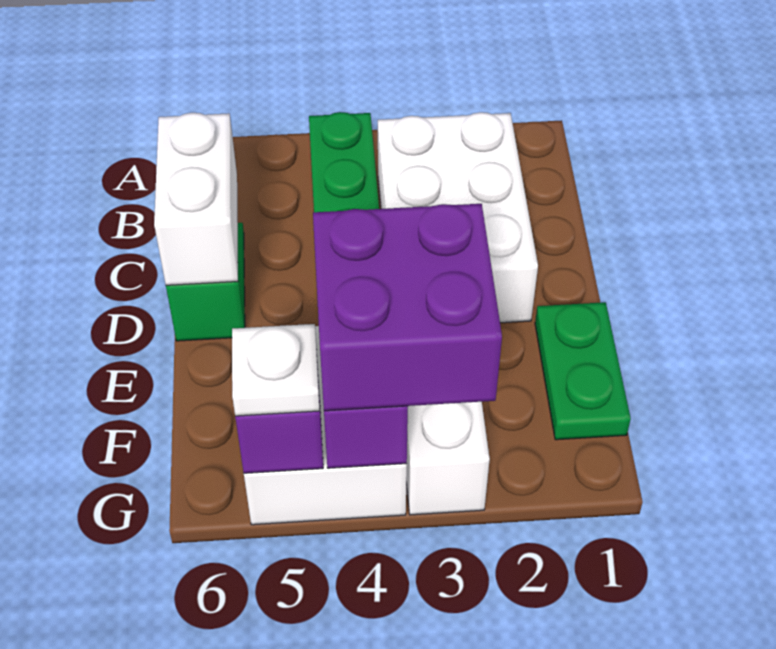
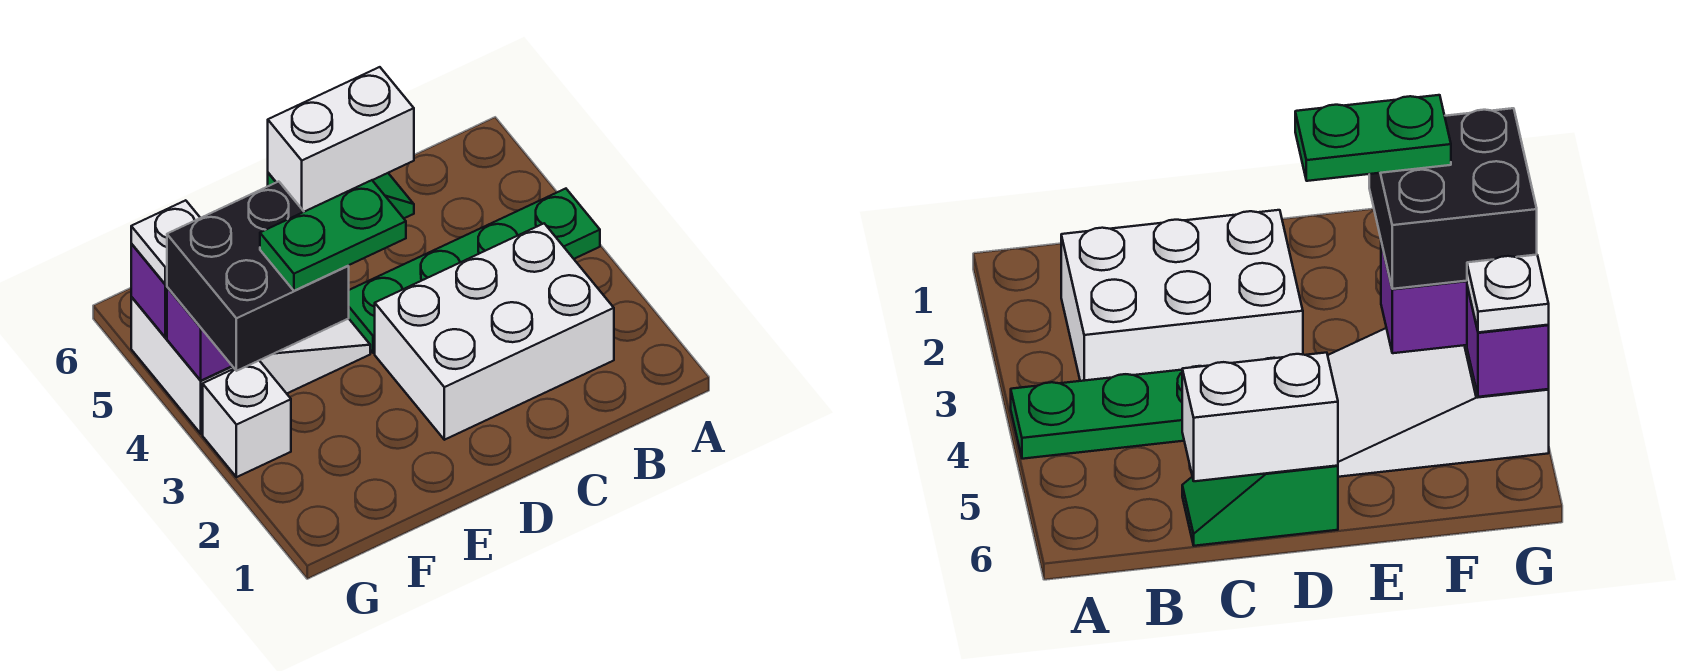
green 1x2 plate [535,302,631,440] -> green 1x2 plate moved to [260,180,406,291]
purple 2x2 brick [313,204,502,411] -> black 2x2 brick [167,181,349,371]

